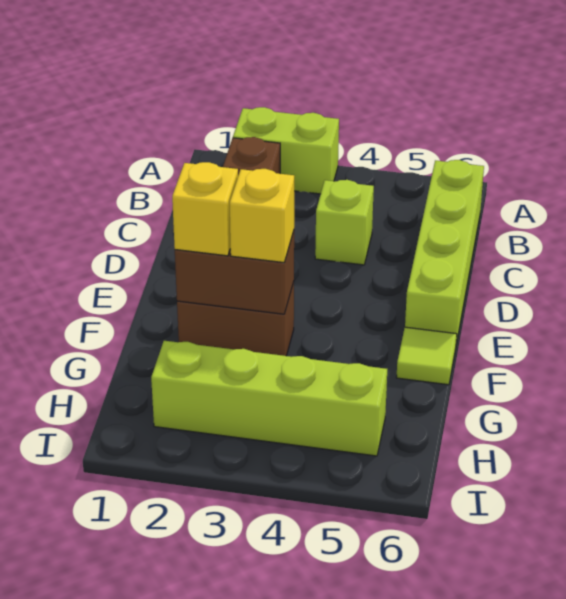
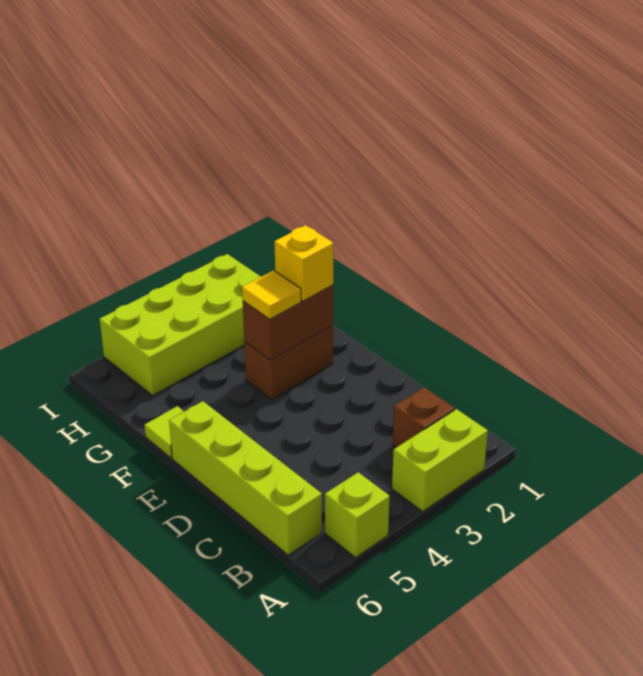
lime 1x1 brick [315,180,374,265] -> lime 1x1 brick moved to [325,472,390,558]
yellow 1x1 brick [230,169,294,263] -> yellow 1x1 tile [242,270,301,319]
lime 1x4 brick [151,341,387,456] -> lime 2x4 brick [100,254,261,395]

